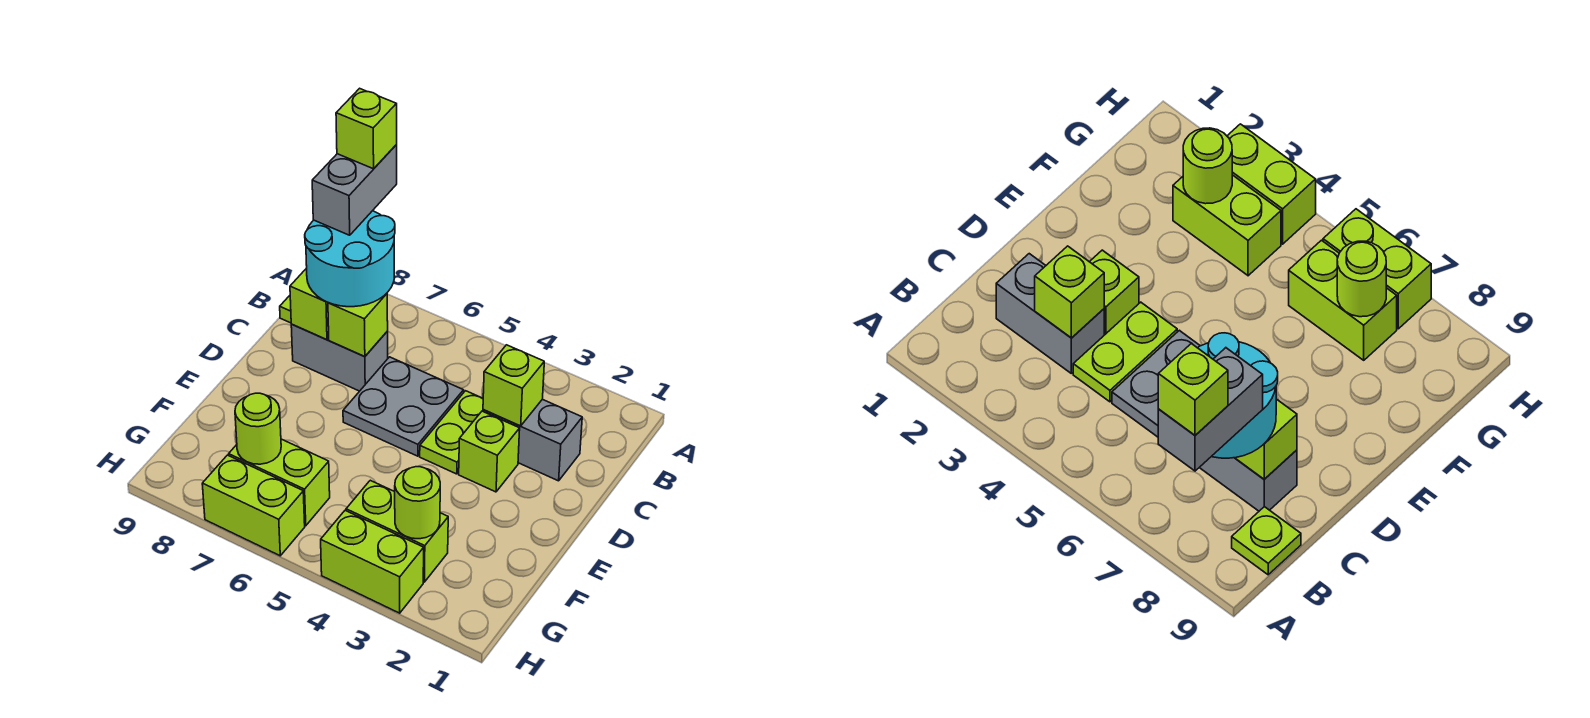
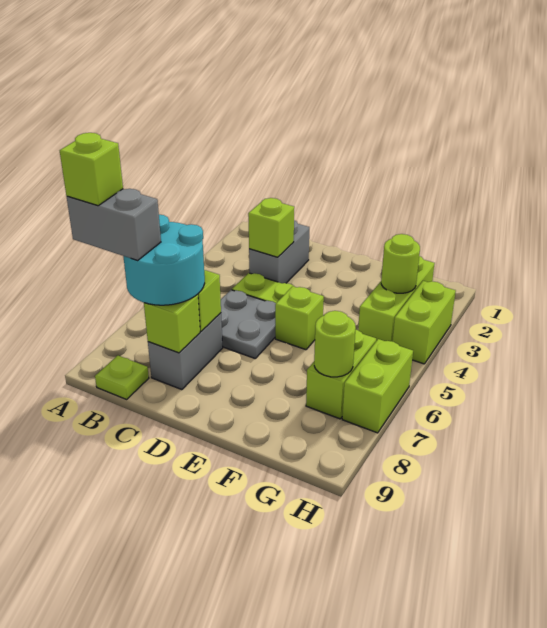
lime 1x1 brick [459,411,520,492] -> lime 1x1 brick moved to [275,286,324,350]
lime 1x2 brick [346,480,448,582] -> lime 1x3 brick [358,256,435,341]

